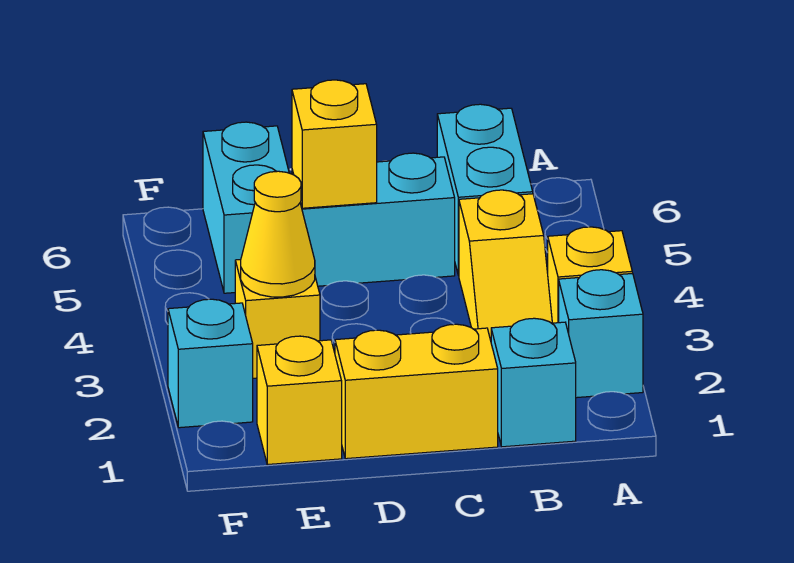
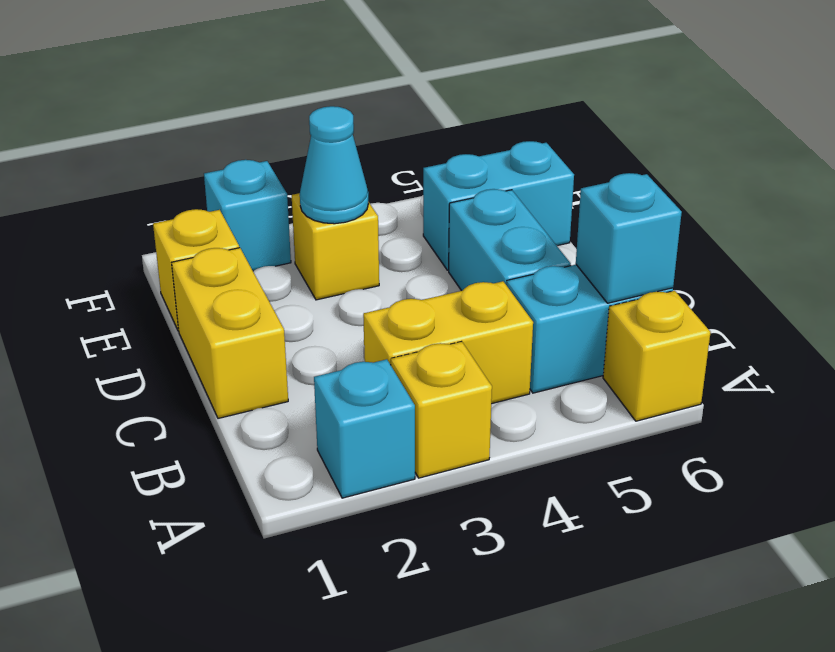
cyan 1x1 brick [491,318,576,447] -> cyan 1x1 brick moved to [576,173,682,303]
yellow 1x2 slope [459,190,552,340] -> yellow 1x2 brick [363,281,533,404]
yellow 1x1 brick [292,80,377,208] -> yellow 1x1 brick moved to [603,291,711,421]
yellow 1x1 cone [241,171,315,297] -> cyan 1x1 cone [300,106,368,224]

